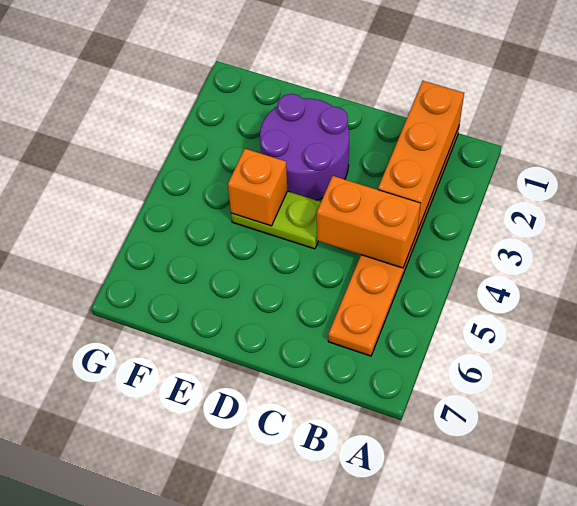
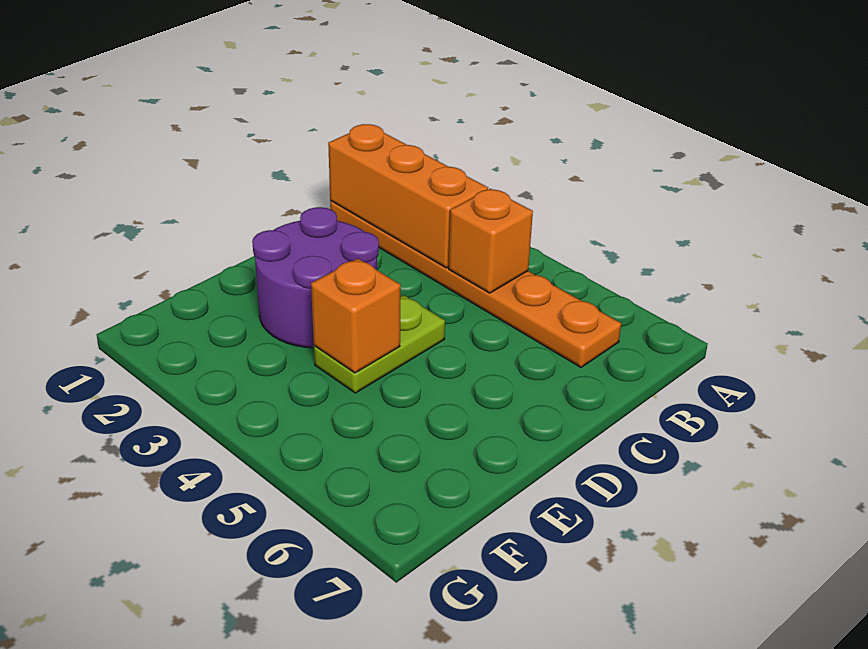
orange 1x2 brick [317,176,421,268] -> orange 1x1 brick [449,189,533,293]

